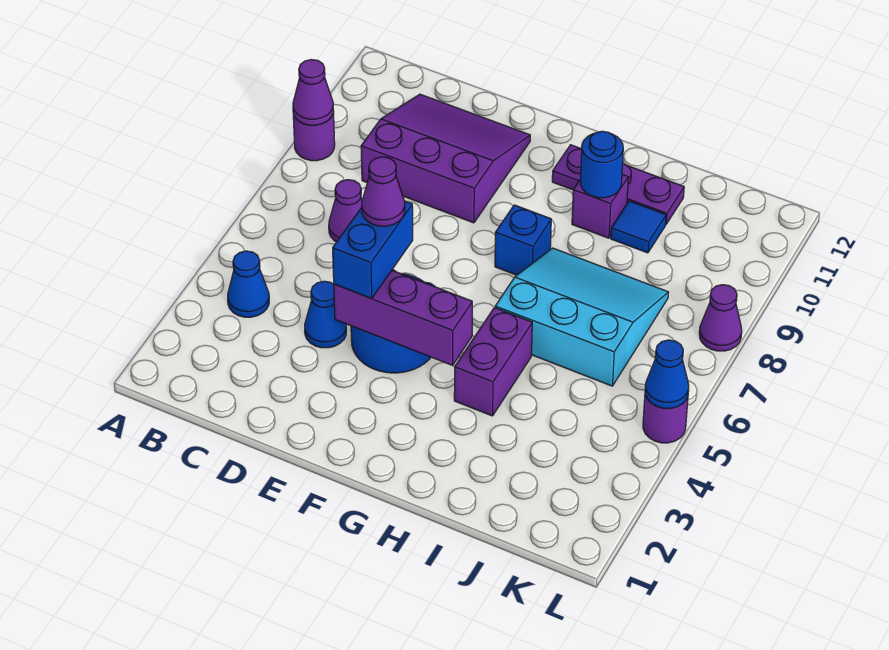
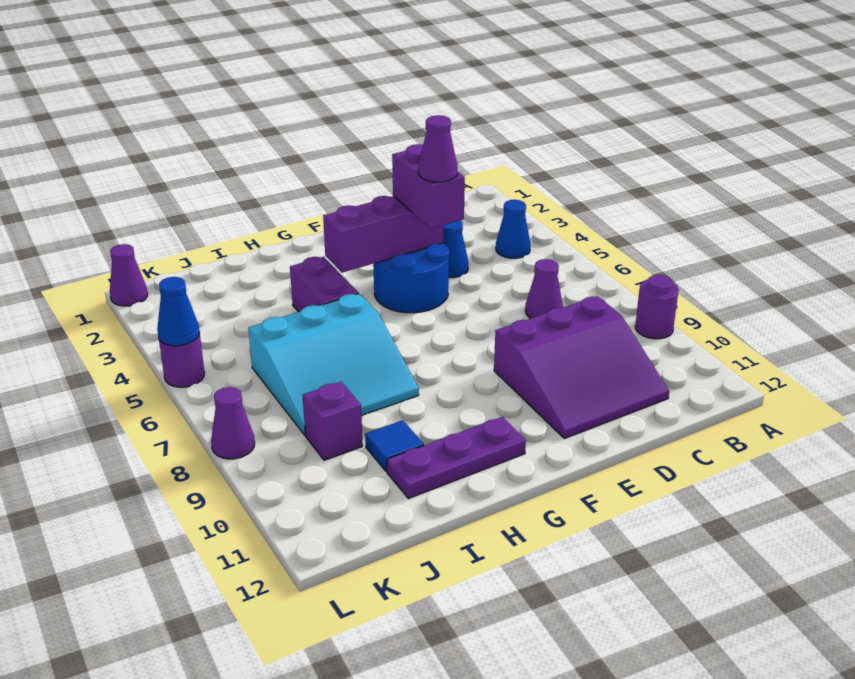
purple 1x1 cone [293,60,333,125] -> purple 1x1 cone moved to [110,244,148,306]
blue 1x2 brick [333,201,413,298] -> purple 1x2 brick [392,144,465,229]
blue 1x1 brick [495,205,551,275] -> none
purple 1x1 brick [572,174,628,238] -> purple 1x1 brick moved to [303,382,363,460]
blue 1x1 round brick [580,131,623,198] -> none

